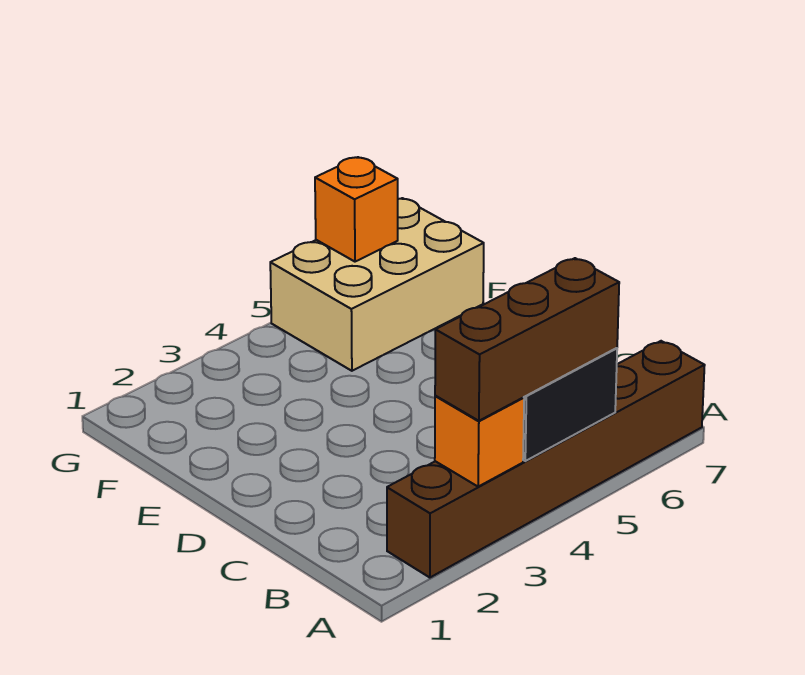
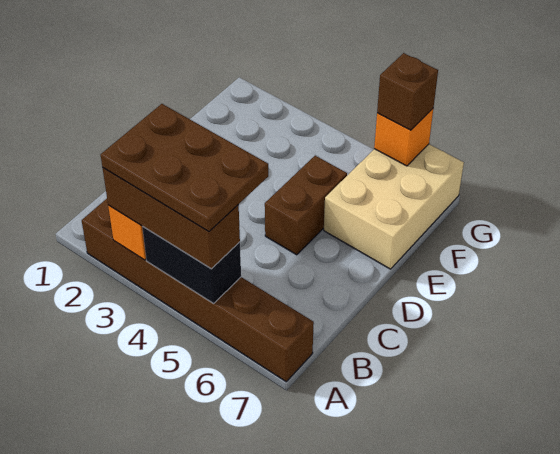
none -> brown 2x3 plate [101,104,268,232]
none -> brown 1x2 brick [265,156,347,255]
tan 2x3 brick [270,198,484,371] -> tan 2x3 brick turned to [324,144,464,269]
none -> brown 1x1 brick [377,53,438,130]

